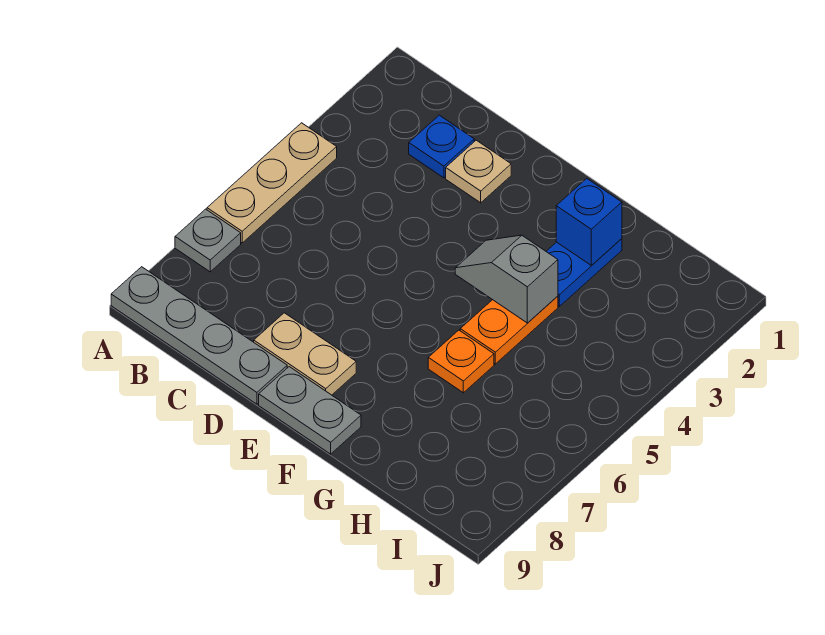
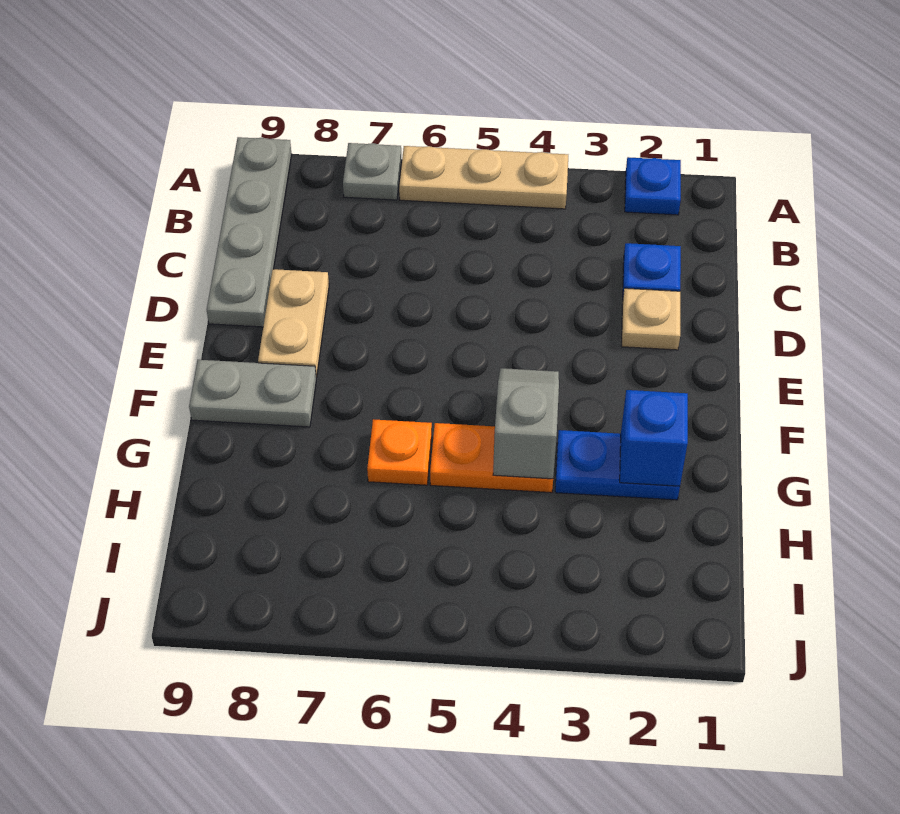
none -> blue 1x1 plate [625,157,681,215]
grey 1x2 plate [259,367,361,454] -> grey 1x2 plate turned to [189,360,316,427]

